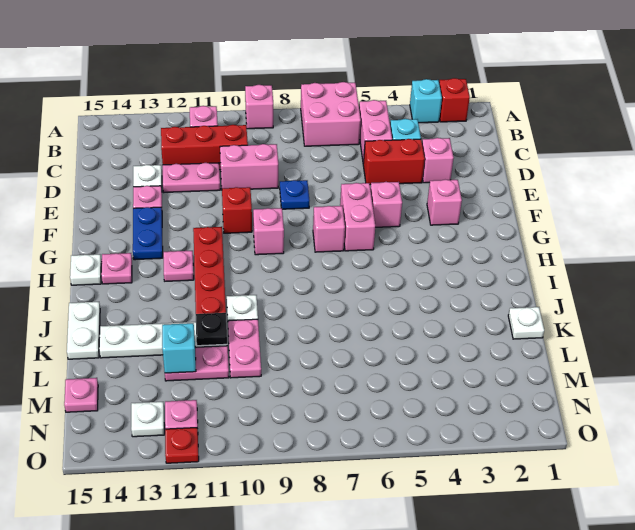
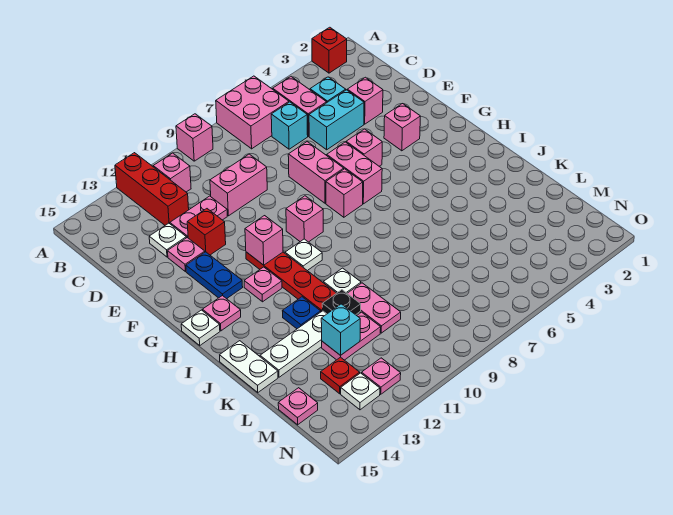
cyan 1x1 brick [410,79,442,123] -> cyan 1x1 brick moved to [271,102,308,149]
red 1x3 brick [161,125,248,170] -> red 1x3 brick turned to [115,153,189,225]
red 1x2 brick [363,139,425,185] -> cyan 1x2 brick [309,90,364,150]
none -> pink 1x2 brick [288,142,344,203]
blue 1x1 plate [280,180,310,209] -> blue 1x1 plate moved to [283,297,321,329]
red 1x1 brick [222,187,252,233] -> red 1x1 brick moved to [187,209,226,255]
none -> pink 1x1 brick [245,216,283,265]
white 1x1 plate [508,307,544,339] -> white 1x1 plate moved to [285,239,322,271]
red 1x1 plate [165,428,199,463] -> red 1x1 plate moved to [321,357,360,394]

